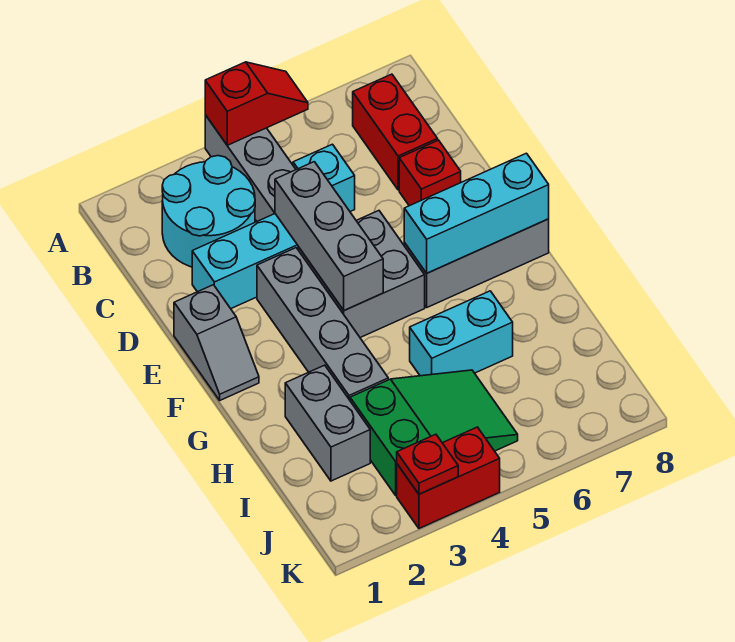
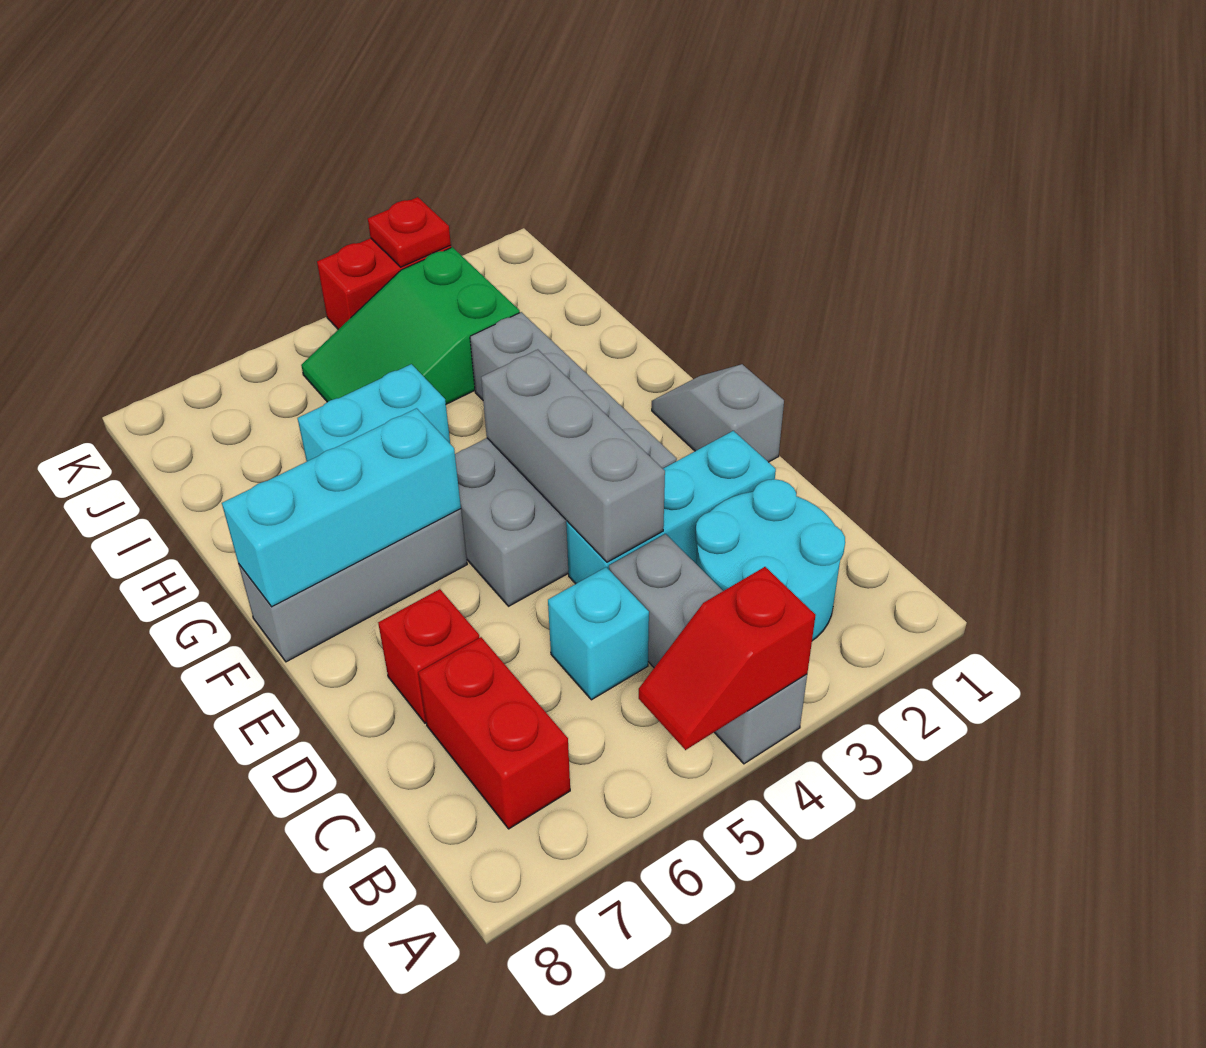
grey 1x2 brick [285,365,370,481] -> none

